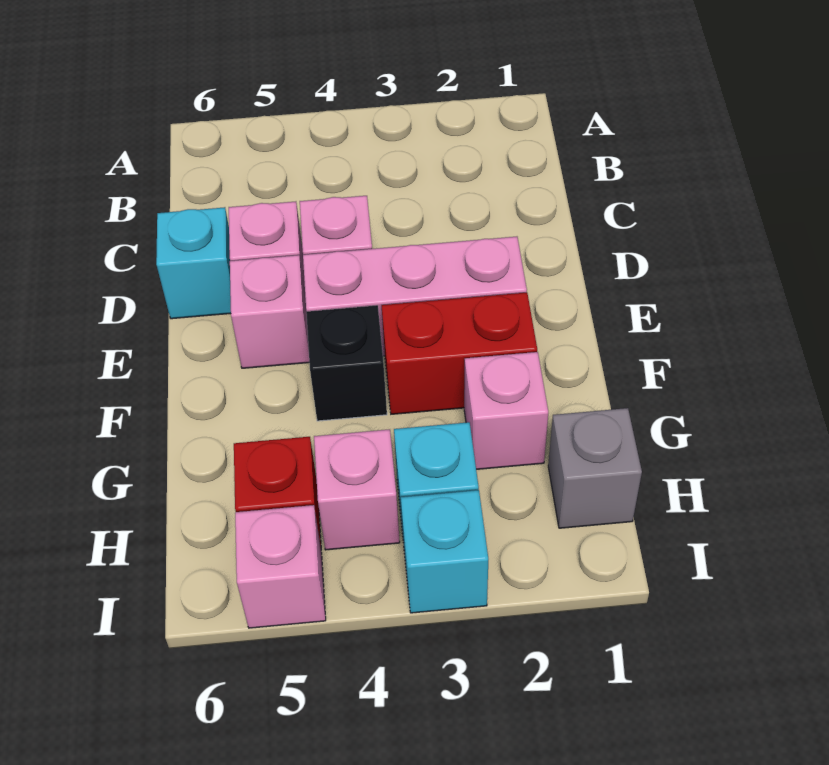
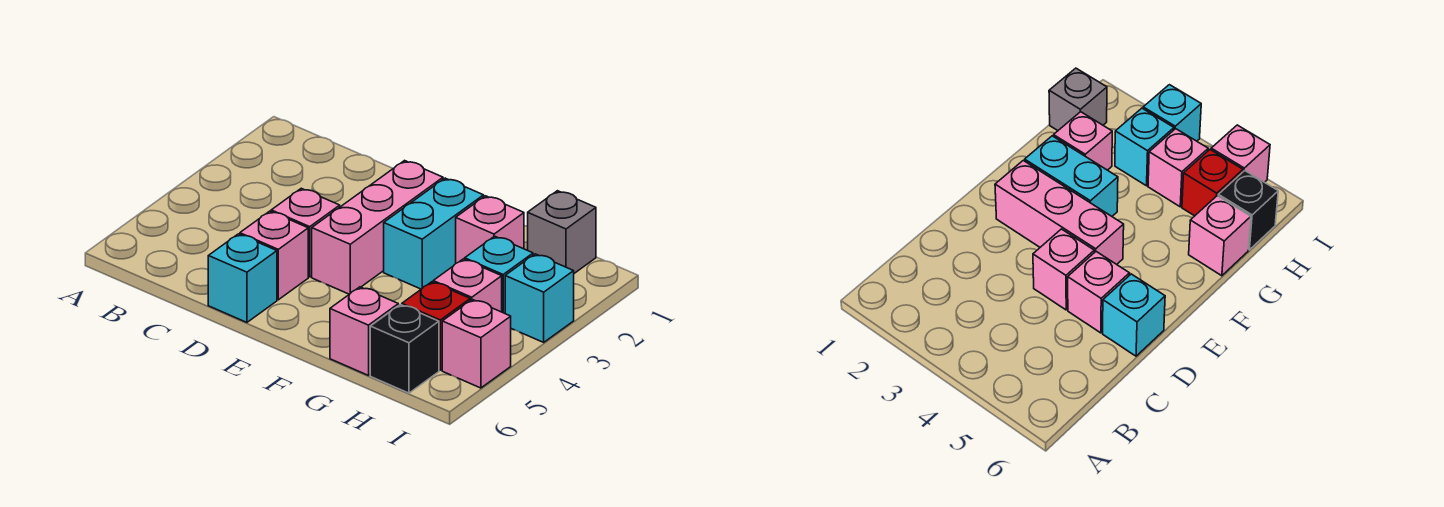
pink 1x1 brick [230,255,309,368] -> pink 1x1 brick moved to [330,287,398,375]
red 1x2 brick [382,292,537,414] -> cyan 1x2 brick [384,178,484,289]
black 1x1 brick [306,305,387,421] -> black 1x1 brick moved to [370,305,439,393]

